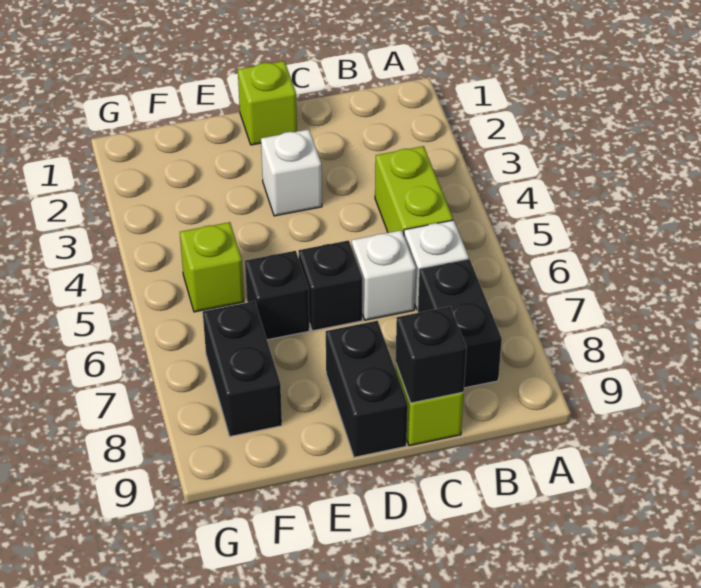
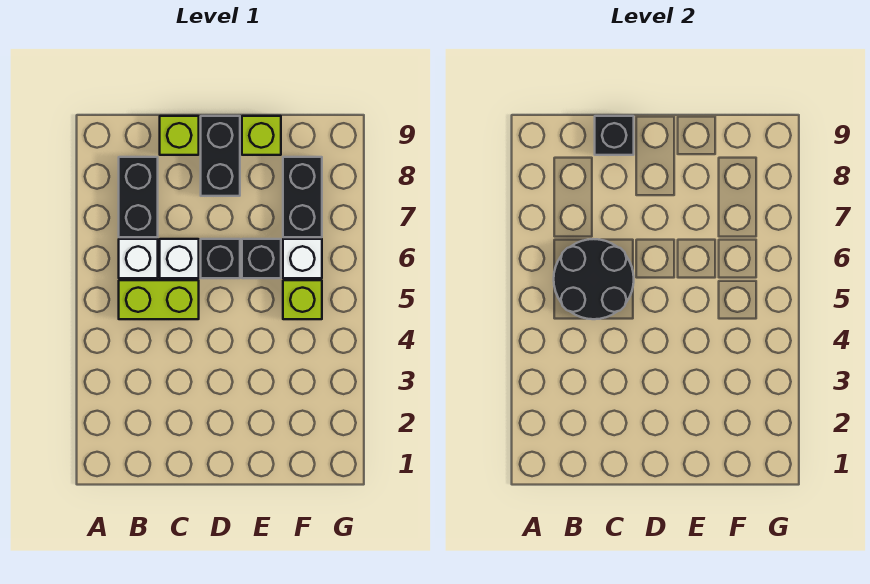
lime 1x2 brick [375,146,453,235] -> lime 1x2 brick turned to [119,280,199,319]
none -> black 2x2 round brick [554,239,634,319]
lime 1x1 brick [238,61,297,145] -> lime 1x1 brick moved to [242,116,281,155]
white 1x1 brick [261,129,322,216] -> white 1x1 brick moved to [283,239,322,278]

